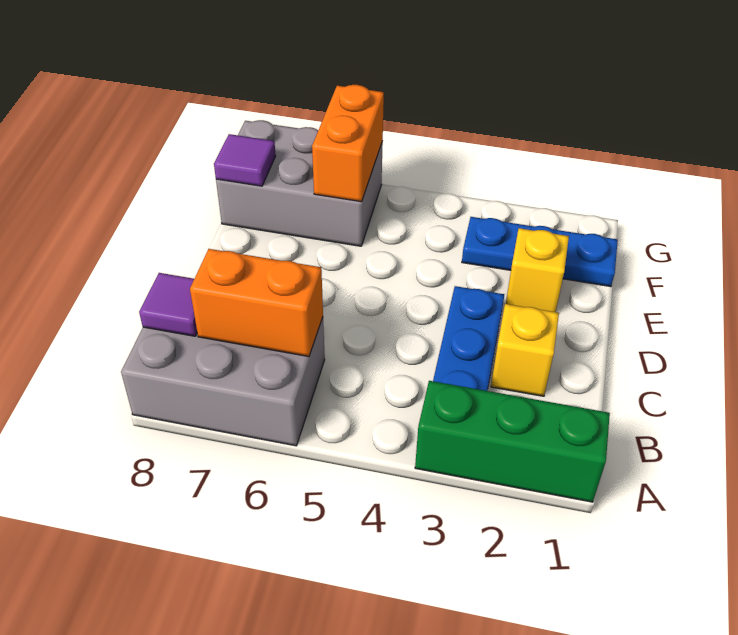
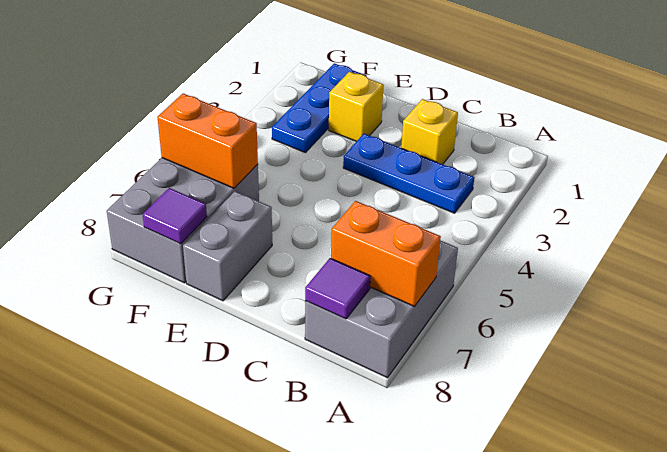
green 1x3 brick [415,381,610,502] -> none
orange 1x2 brick [190,249,323,356] -> orange 1x2 brick turned to [331,201,441,307]
none -> grey 1x2 brick [183,191,272,301]

